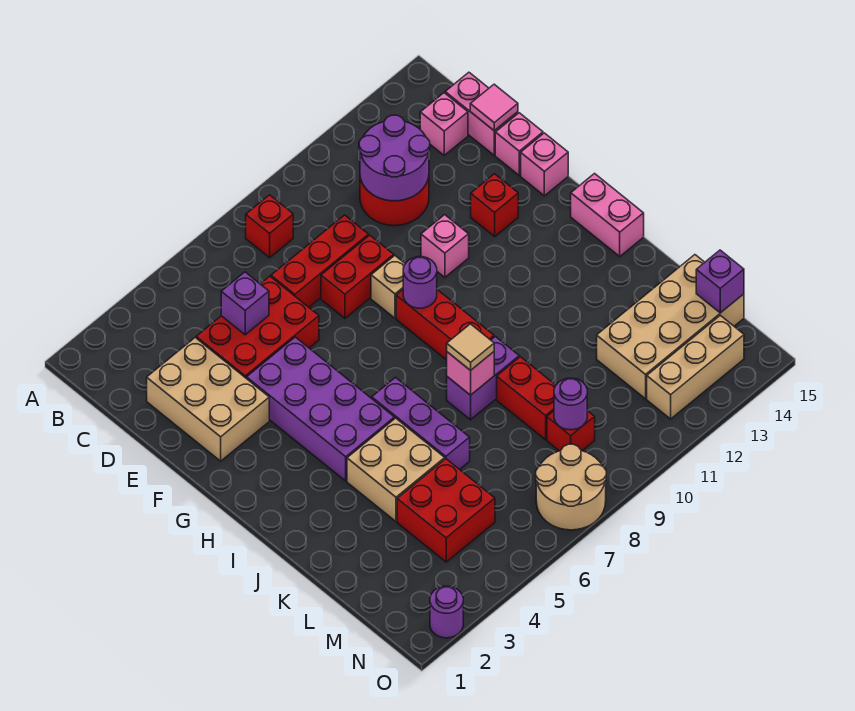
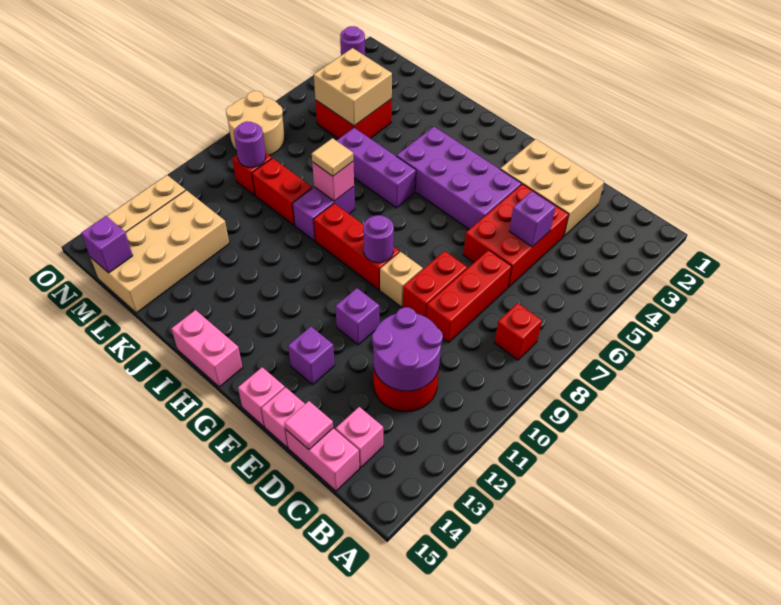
pink 1x1 brick [421,215,469,277] -> purple 1x1 brick [335,288,379,345]
red 1x1 brick [471,174,518,236] -> purple 1x1 brick [288,327,335,385]
tan 2x2 brick [347,418,445,521] -> tan 2x2 brick moved to [314,48,392,126]

